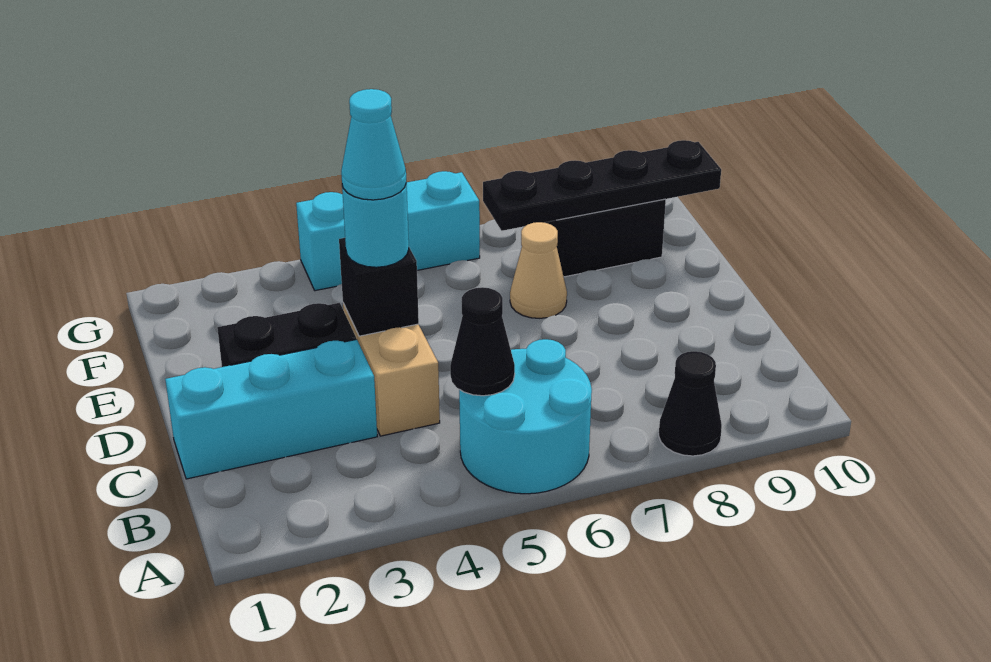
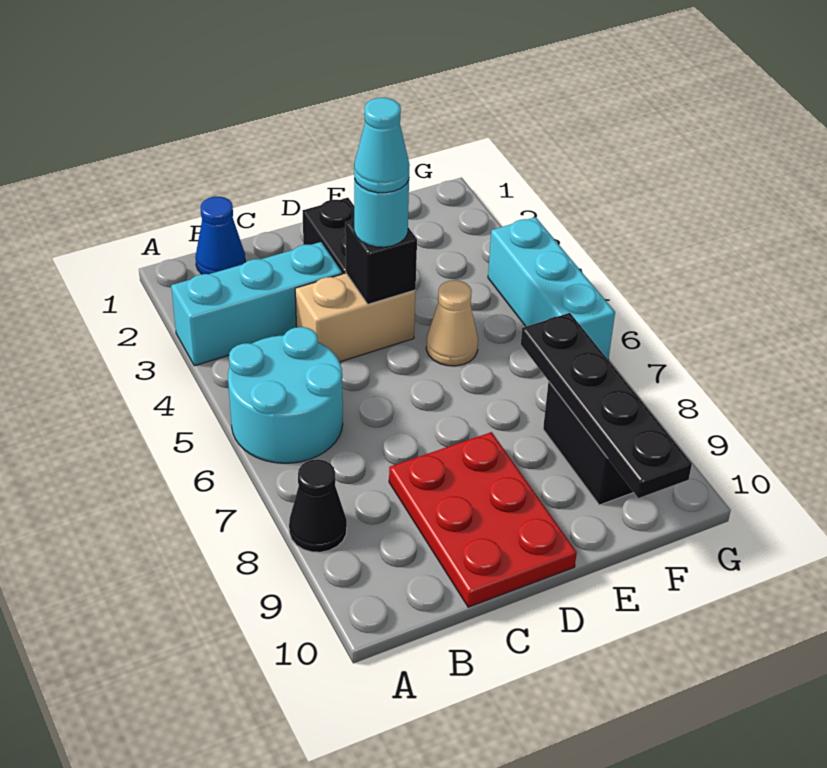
none -> blue 1x1 cone [195,197,245,274]
black 1x1 cone [450,287,515,396] -> none
cyan 1x3 brick [165,339,377,479] -> cyan 1x3 brick turned to [171,242,342,366]
none -> red 2x3 plate [389,432,577,607]
tan 1x1 cone [510,222,567,318] -> tan 1x1 cone moved to [426,280,478,366]

